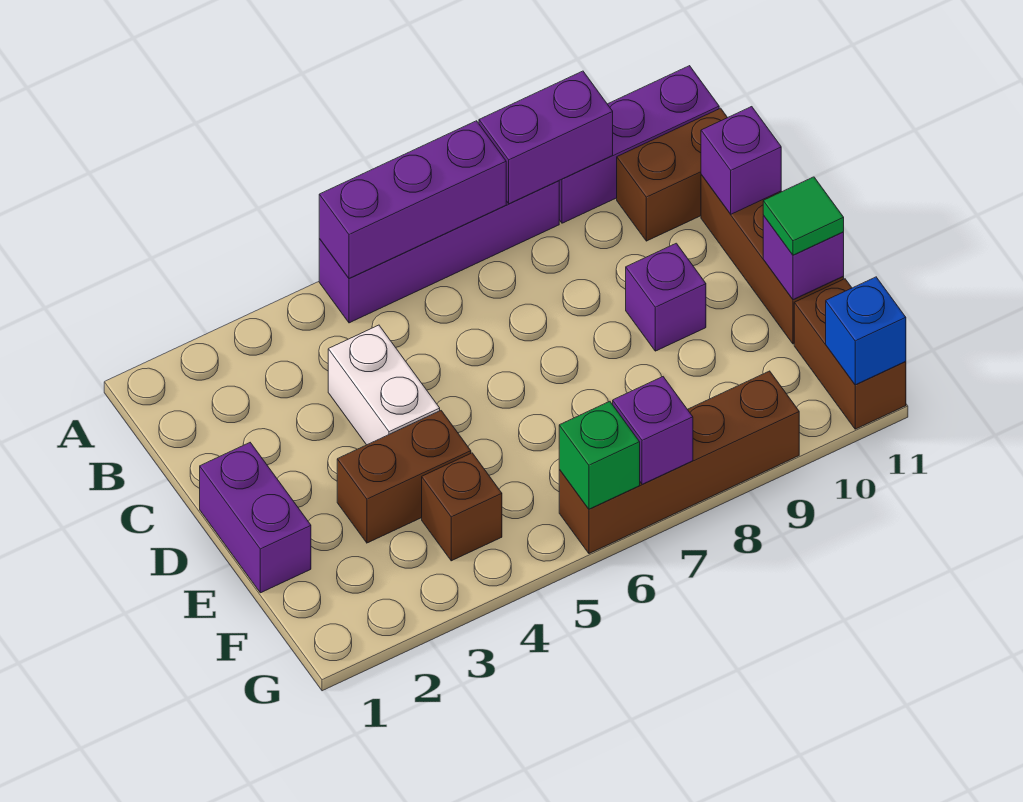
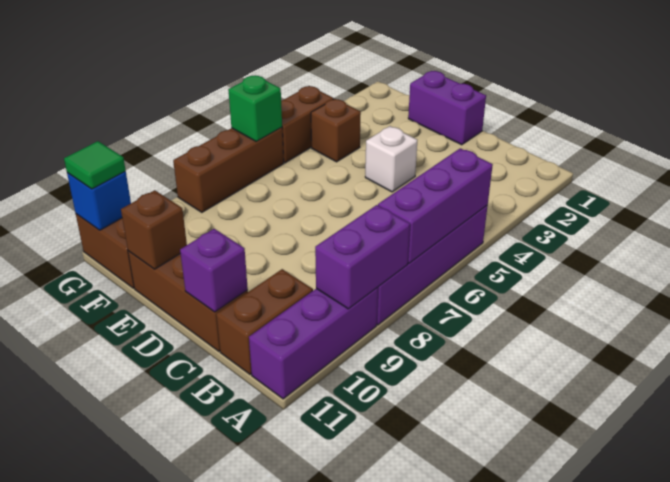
white 1x2 brick [328,325,440,445] -> white 1x1 brick [365,126,417,192]
purple 1x1 brick [626,243,706,351] -> none
brown 1x2 brick [337,411,471,543] -> brown 1x2 brick moved to [281,86,334,163]
purple 1x1 brick [763,216,844,300] -> brown 1x1 brick [121,190,187,269]
green 1x1 tile [763,177,844,255] -> green 1x1 tile moved to [64,141,126,189]
brown 1x4 brick [559,371,799,554] -> brown 1x3 brick [173,127,284,212]
purple 1x1 brick [613,377,693,485] -> none

